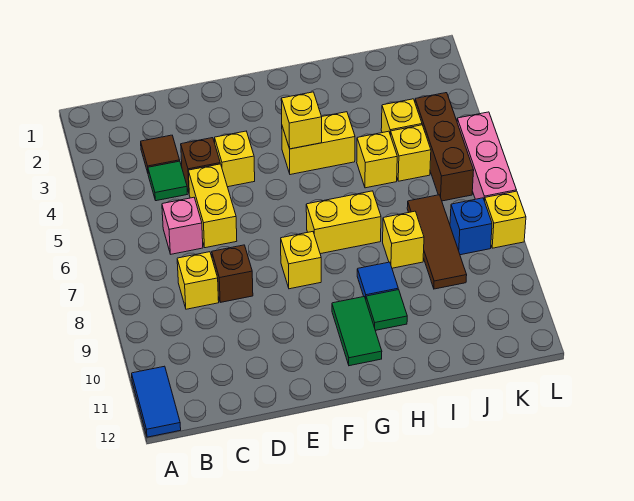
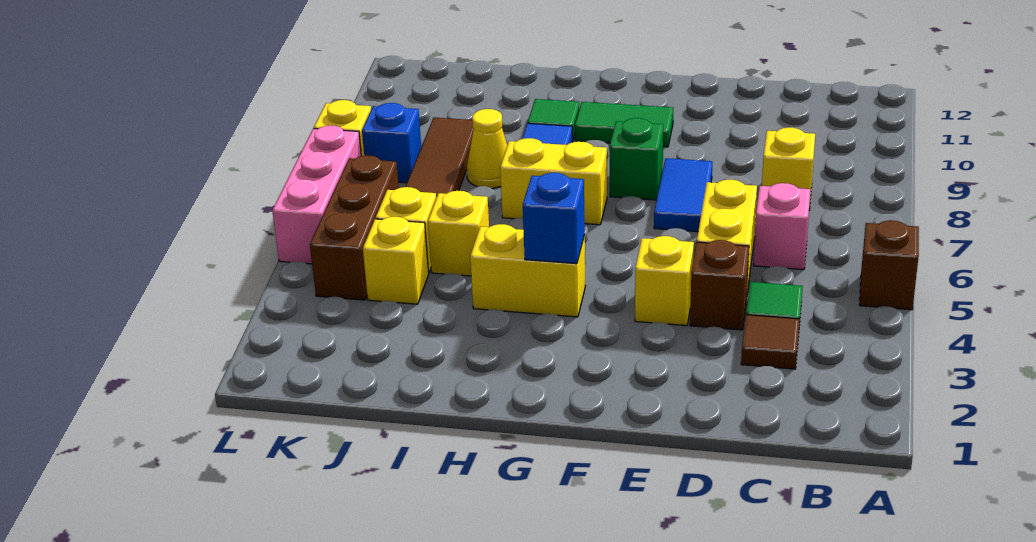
blue 1x2 tile [132,366,181,437] -> blue 1x2 tile moved to [654,158,712,232]
brown 1x1 brick [212,245,253,302] -> brown 1x1 brick moved to [860,220,919,310]
yellow 1x1 brick [281,232,321,289] -> green 1x1 brick [610,118,663,200]
yellow 1x1 brick [281,92,322,149] -> blue 1x1 brick [523,173,585,264]
green 1x2 tile [332,297,382,366] -> green 1x2 tile turned to [575,102,673,147]
yellow 1x1 brick [383,211,424,268] -> yellow 1x1 cone [467,109,507,188]

